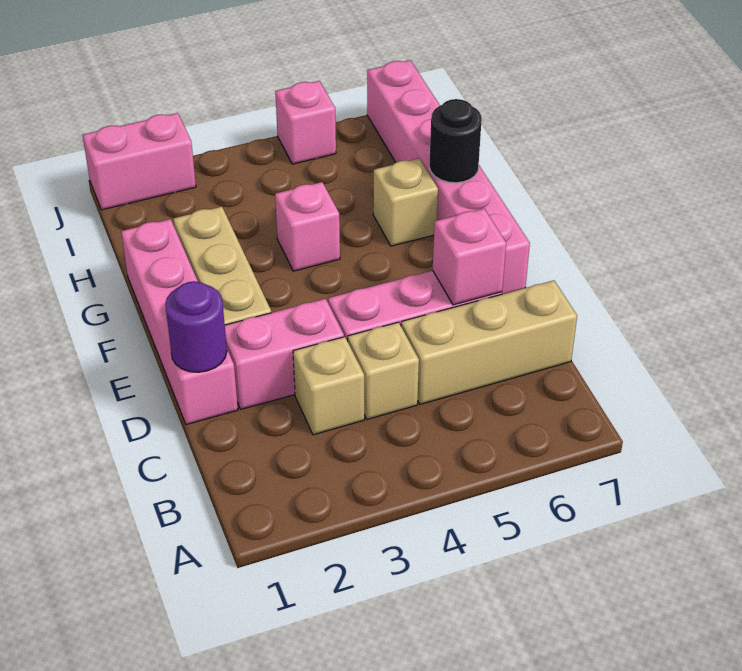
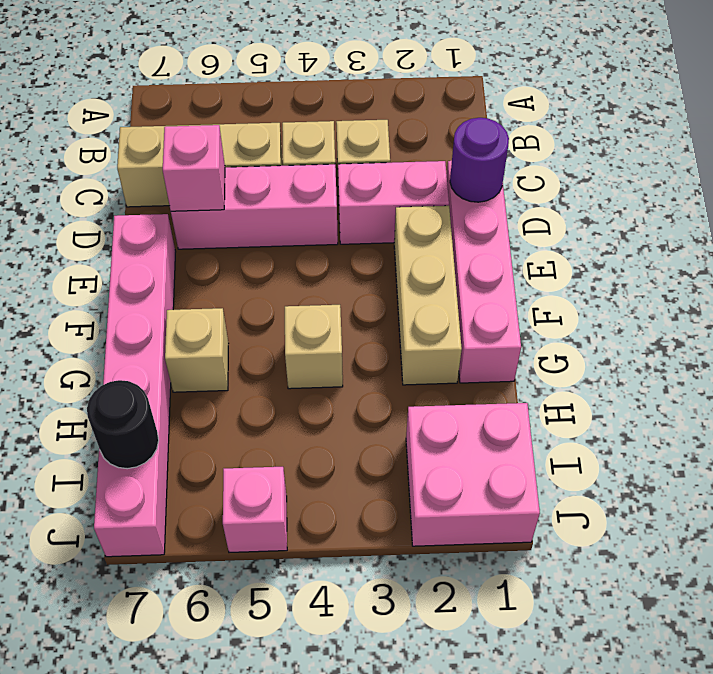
pink 1x1 brick [275,182,340,271] -> tan 1x1 brick [285,305,343,389]
black 1x1 round brick [429,99,482,183] -> black 1x1 round brick moved to [87,380,159,469]
pink 1x2 brick [83,113,196,210] -> pink 2x2 brick [406,403,540,546]

